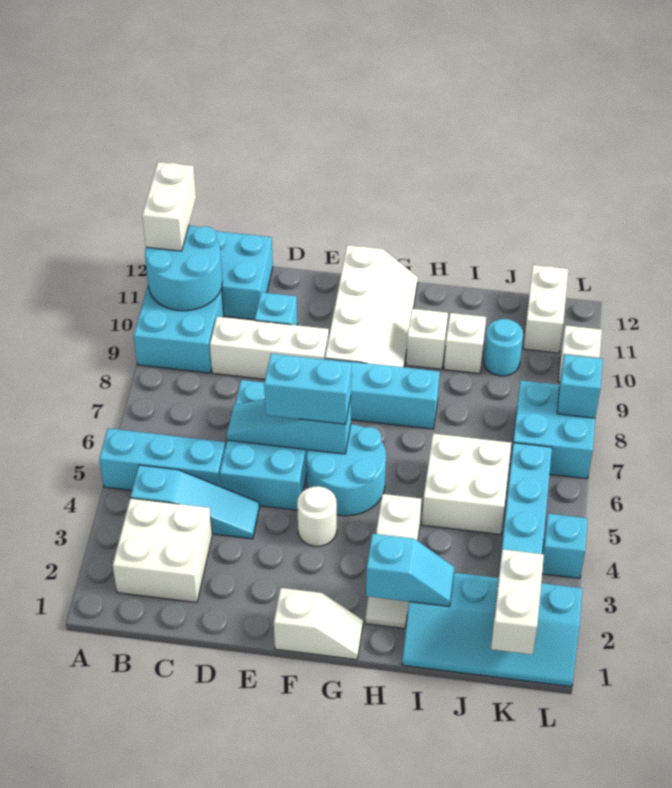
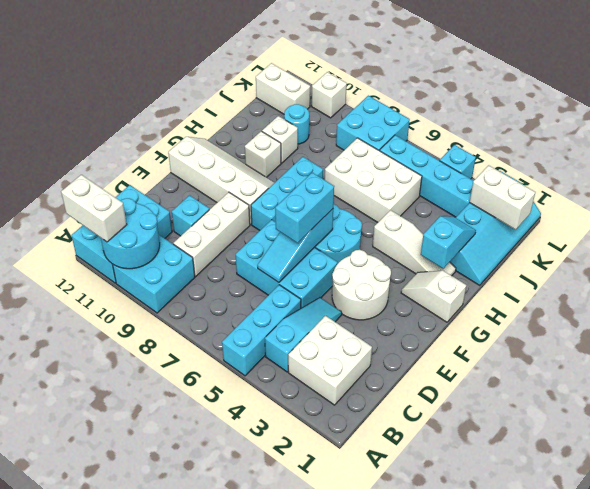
white 1x2 slope [274,588,363,660] -> white 1x2 slope turned to [401,270,466,322]
white 1x1 round brick [297,486,337,546] -> white 2x2 round brick [332,250,391,320]
white 2x2 brick [422,434,511,535] -> white 2x3 brick [325,138,422,222]
cyan 1x1 brick [557,354,603,418] -> none

